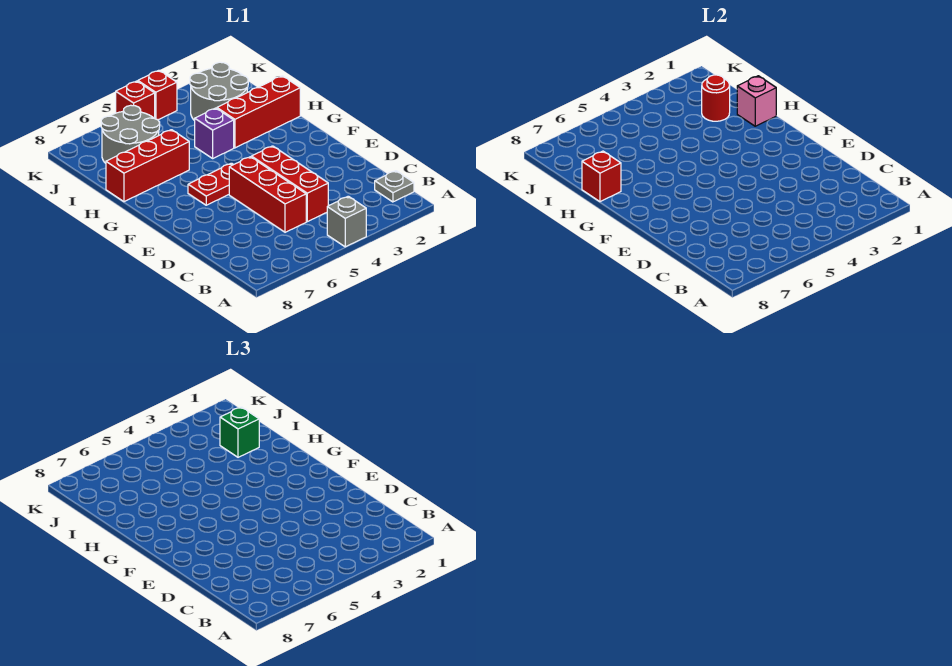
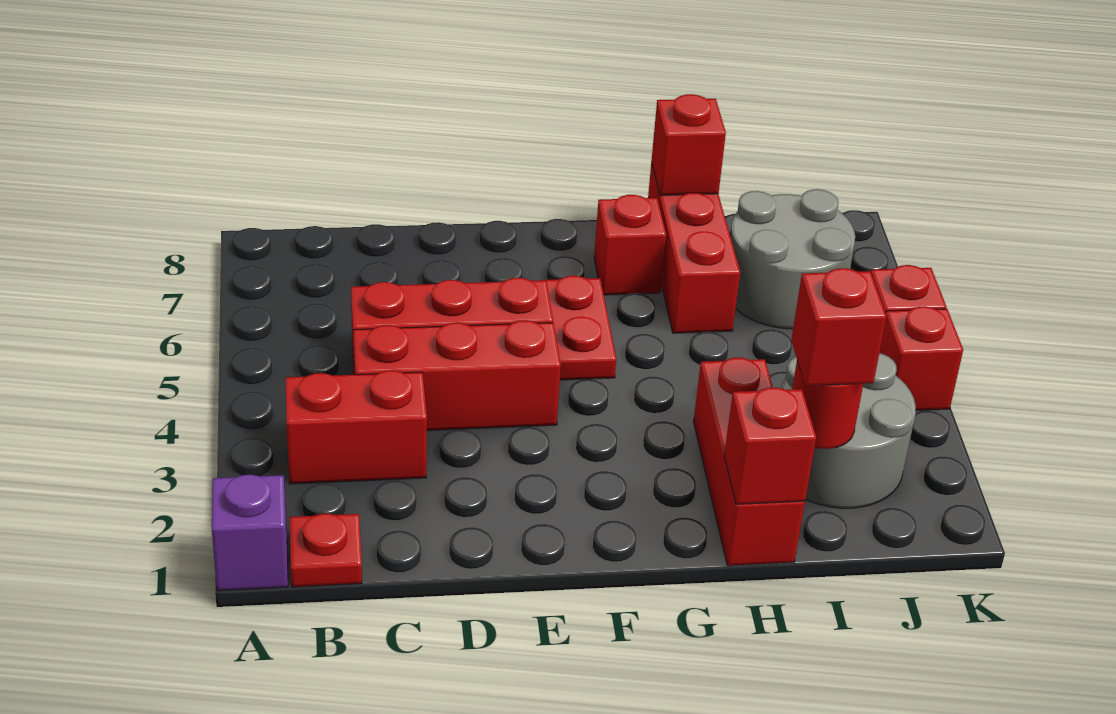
grey 1x1 brick [327,196,366,247] -> none
grey 1x1 plate [375,171,414,202] -> red 1x1 plate [290,514,362,587]
none -> red 1x2 brick [286,370,427,484]
none -> red 1x1 brick [594,195,666,295]
pink 1x1 brick [737,76,776,126] -> red 1x1 brick [724,387,816,504]
purple 1x1 brick [195,108,234,158] -> purple 1x1 brick moved to [212,475,288,591]
green 1x1 brick [220,407,259,457] -> red 1x1 brick [791,268,887,386]

